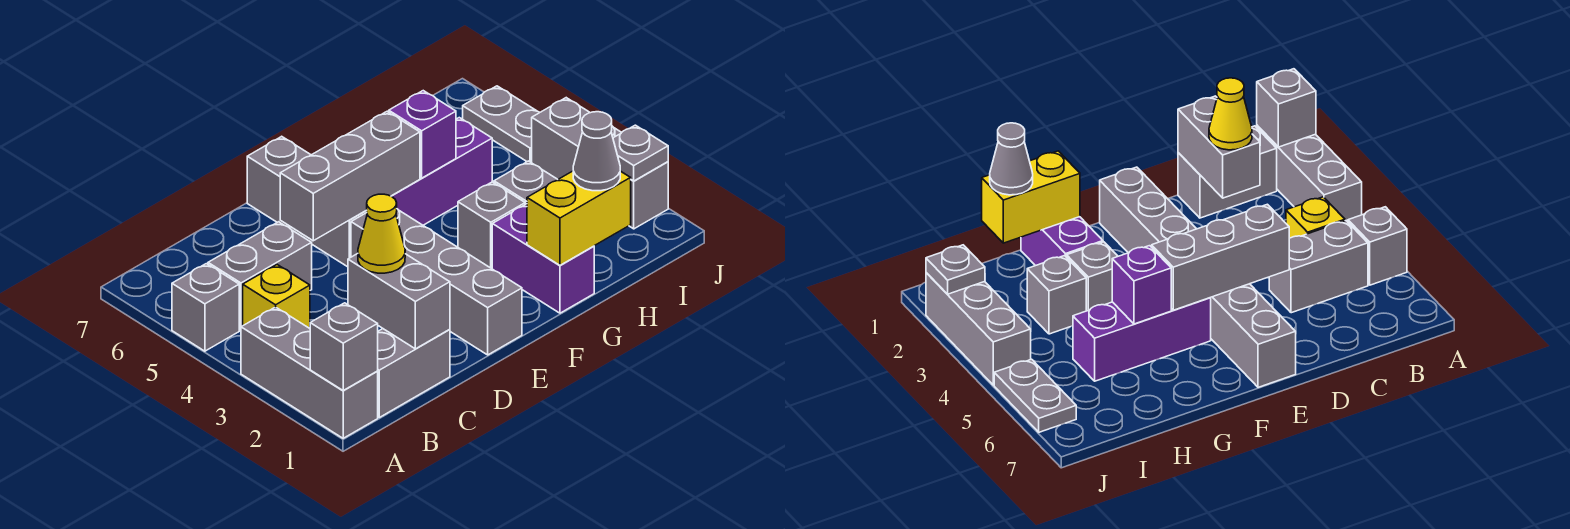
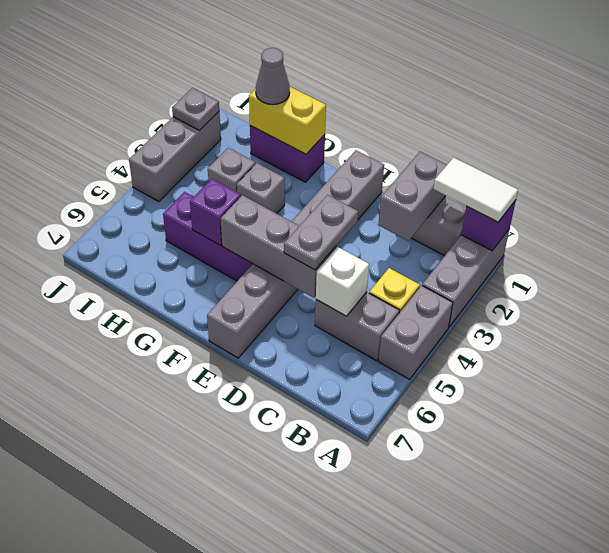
grey 1x1 brick [310,303,378,390] -> purple 1x1 brick [461,200,516,251]
none -> white 1x2 tile [434,158,518,222]
grey 1x1 brick [172,264,239,351] -> grey 1x2 brick [378,286,453,379]
yellow 1x1 cone [358,194,405,273] -> none
none -> white 1x1 brick [316,247,369,316]
purple 1x2 brick [492,204,594,313] -> purple 1x2 brick turned to [250,126,325,182]
grey 1x2 plate [463,86,540,163] -> grey 1x2 plate moved to [284,195,358,270]

